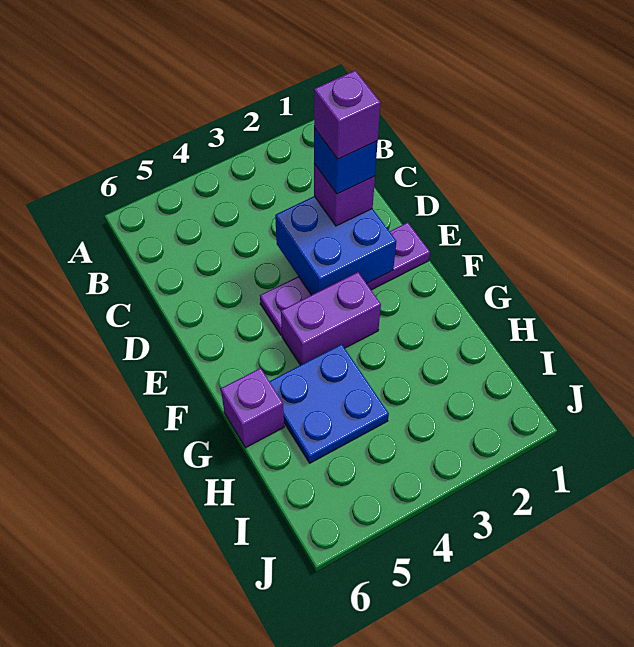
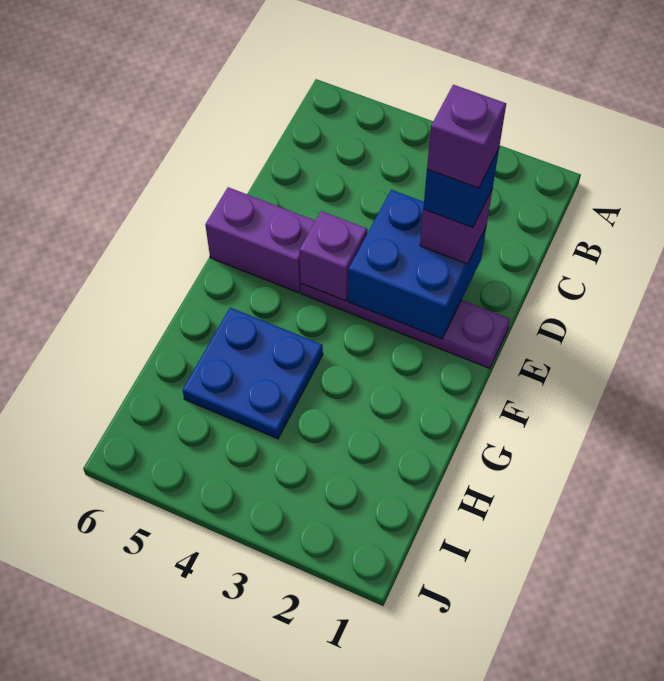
purple 1x2 brick [281,272,381,365] -> purple 1x2 brick moved to [205,187,315,293]
purple 1x1 brick [221,368,284,448] -> purple 1x1 brick moved to [299,211,367,301]

